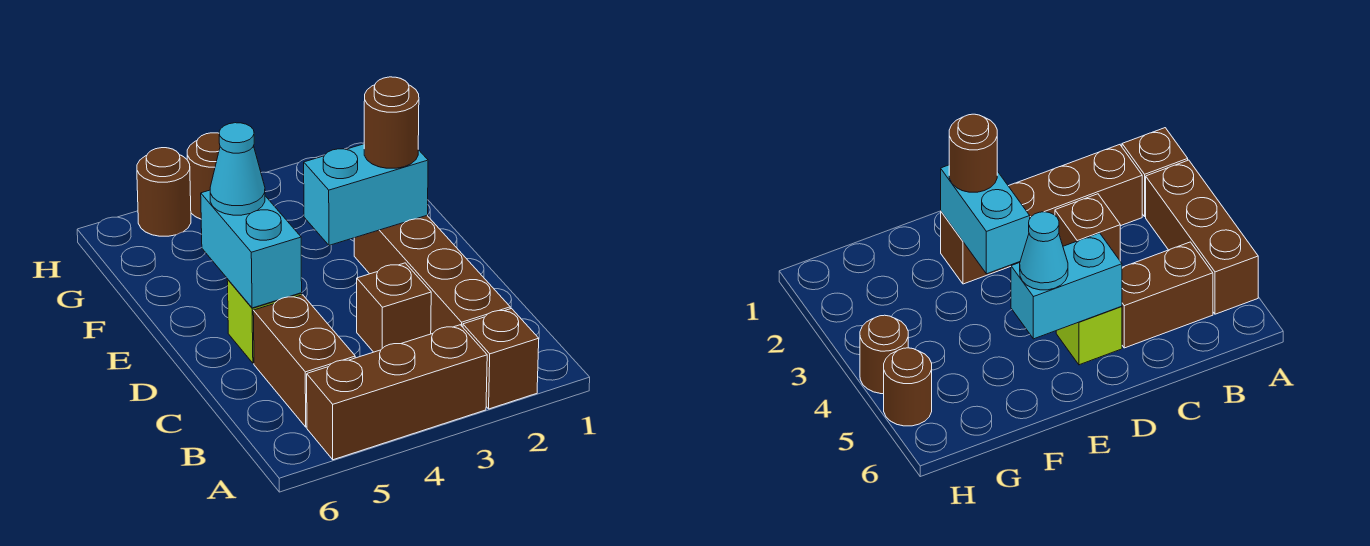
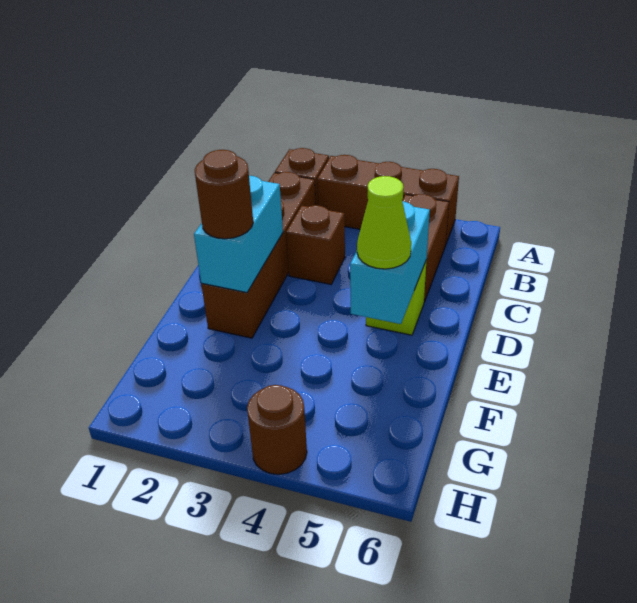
cyan 1x2 brick [304,144,428,245] -> cyan 1x2 brick turned to [194,176,283,293]
cyan 1x1 cone [210,123,265,215] -> lime 1x1 cone [357,176,411,269]
brown 1x1 round brick [137,148,191,236] -> none

